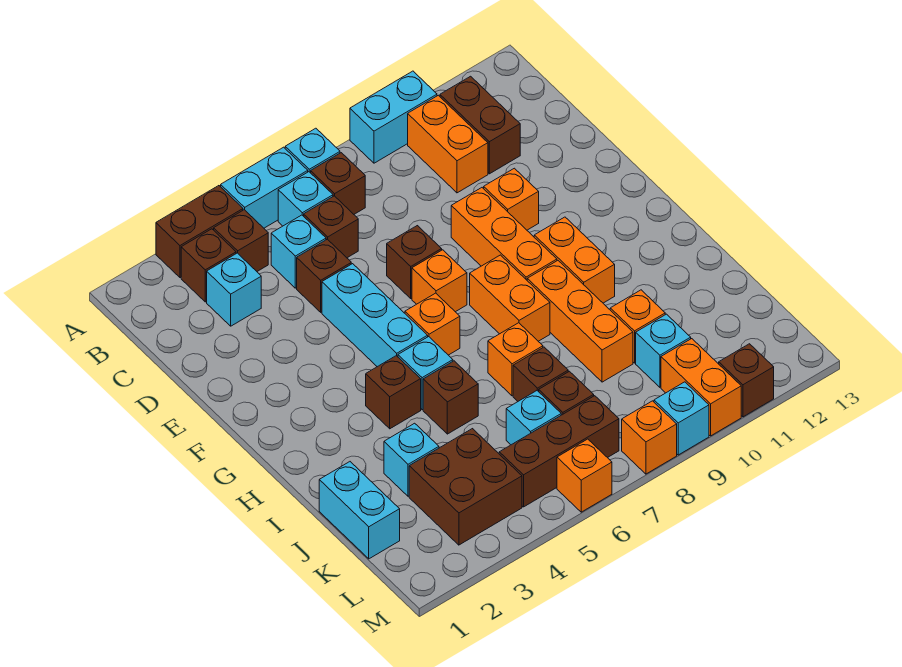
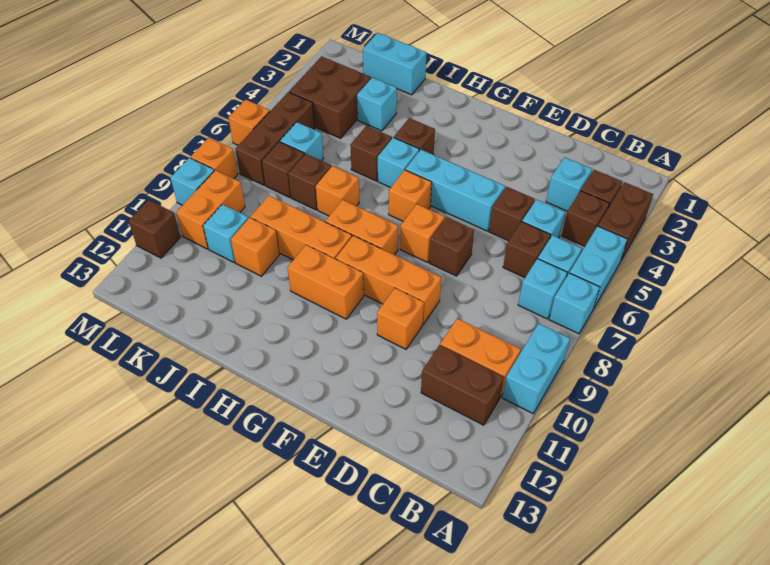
brown 1x1 brick [311,153,365,214] -> cyan 1x1 brick [518,259,567,319]
orange 1x2 brick [661,339,741,436] -> orange 1x2 brick turned to [176,170,245,249]

